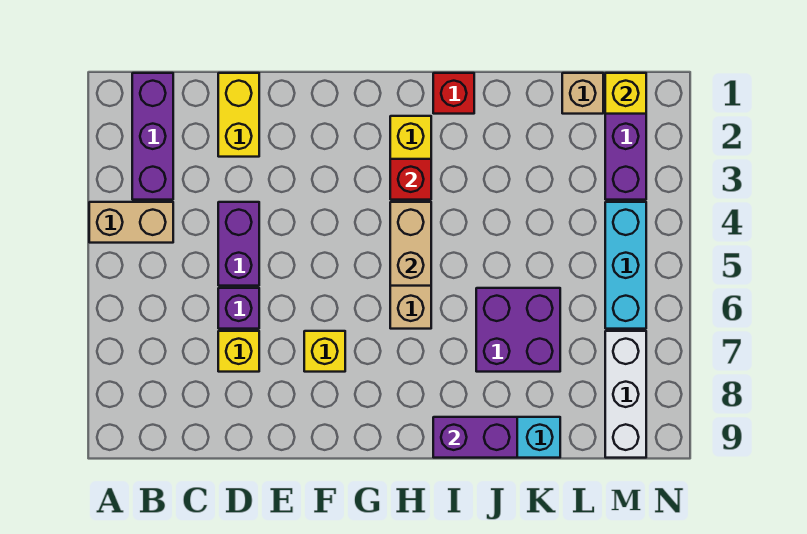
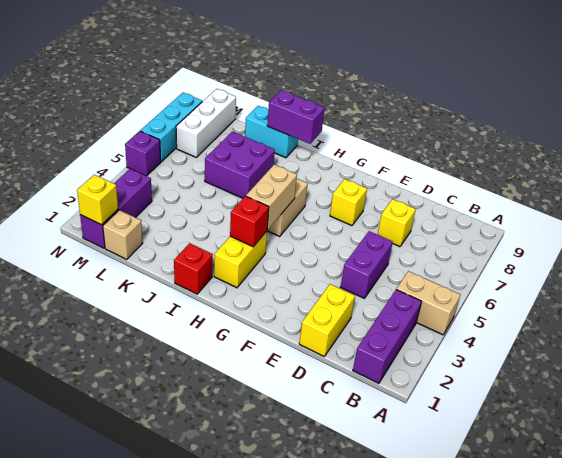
purple 1x1 brick [218,288,259,329] -> purple 1x1 brick moved to [125,131,161,176]
cyan 1x3 brick [605,202,646,329] -> cyan 1x3 brick moved to [140,93,202,162]

